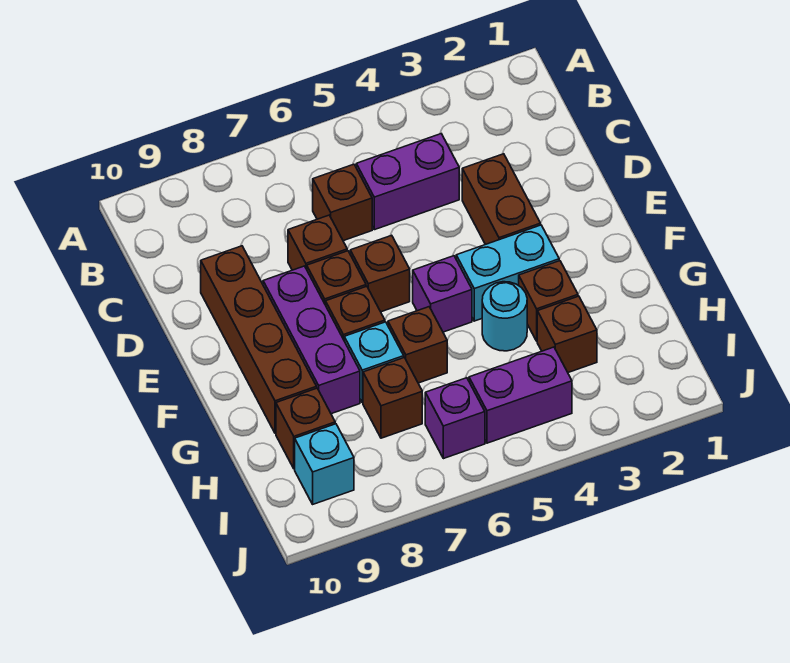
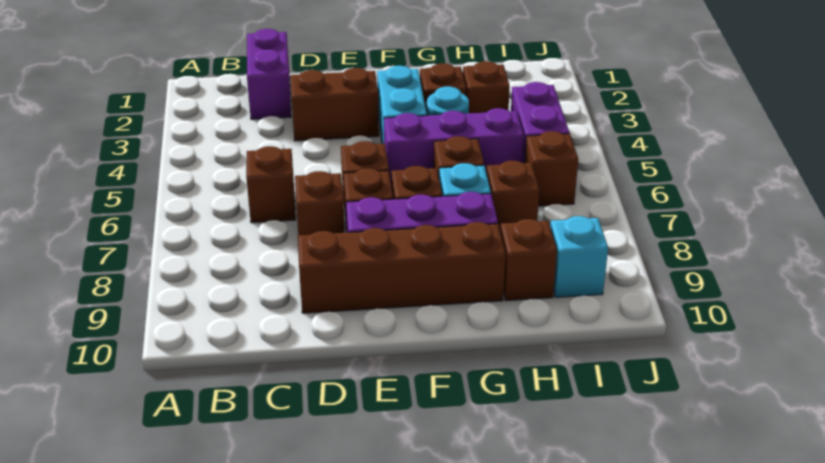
purple 1x2 brick [356,134,459,230] -> purple 1x2 brick moved to [247,29,291,119]
purple 1x1 brick [413,256,472,332] -> purple 1x3 brick [384,108,524,187]
purple 1x1 brick [425,378,485,459] -> brown 1x1 brick [525,131,578,206]

